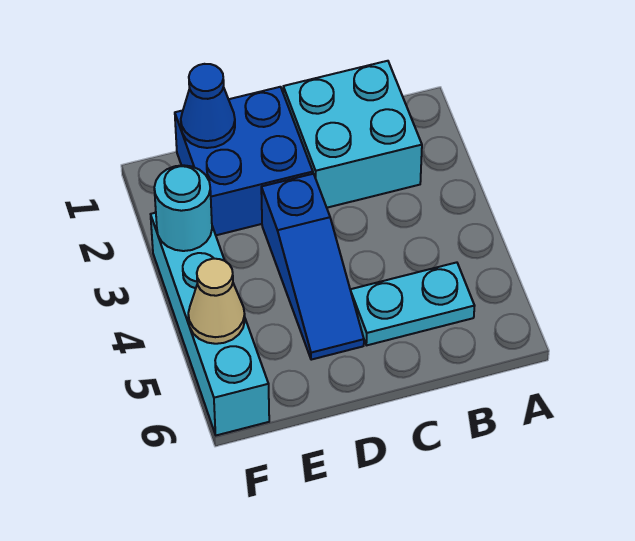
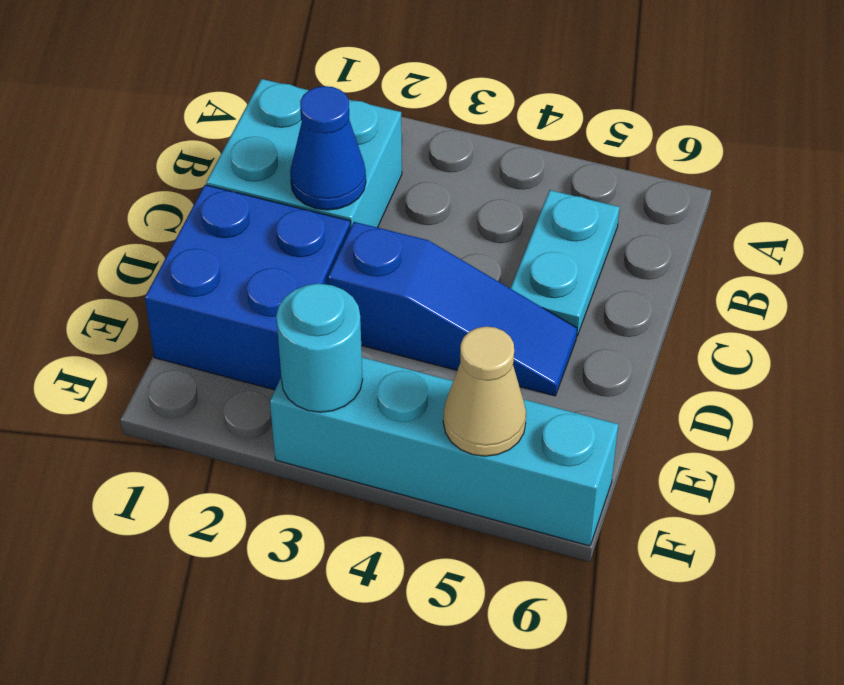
blue 1x1 cone [181,64,235,148] -> blue 1x1 cone moved to [290,86,366,210]

